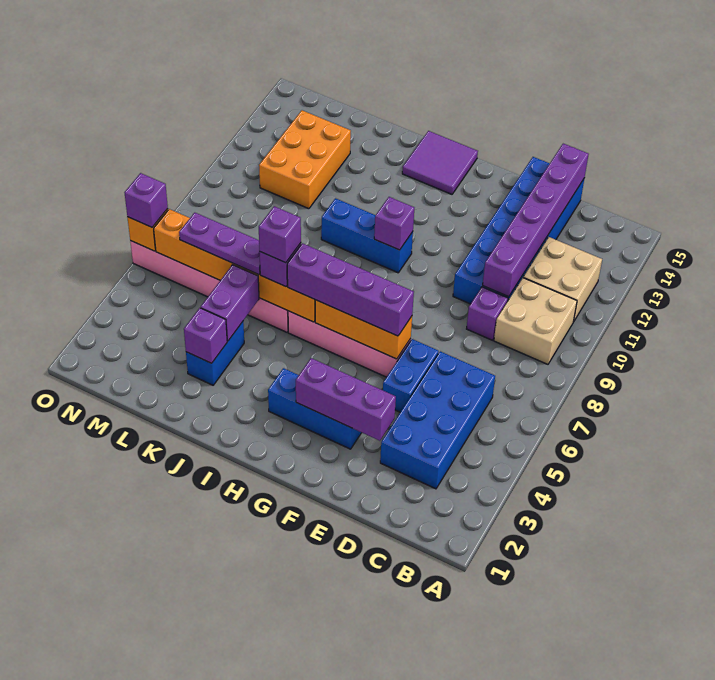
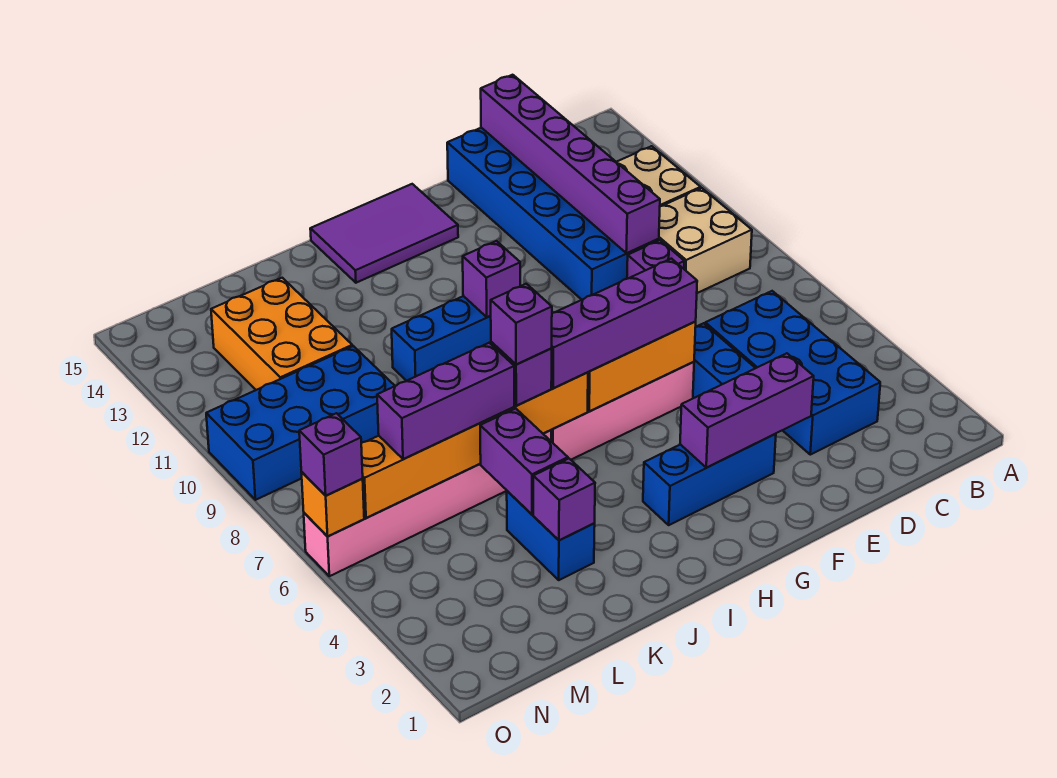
purple 2x2 tile [402,131,478,194] -> purple 2x3 tile [310,184,458,283]
purple 1x3 plate [179,213,260,275] -> purple 1x3 brick [377,343,514,459]
none -> blue 2x4 brick [206,346,395,500]

